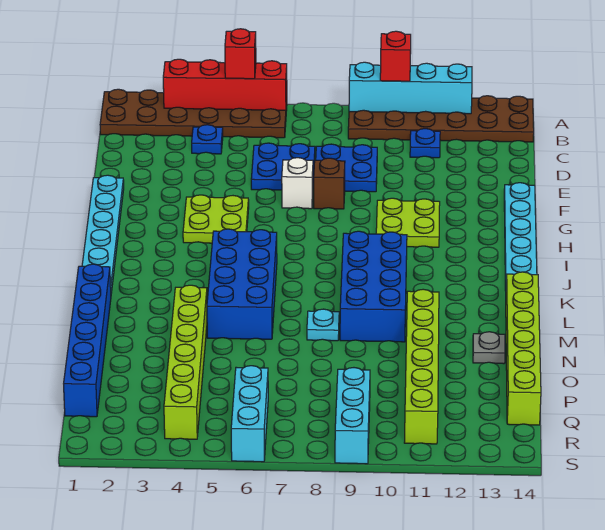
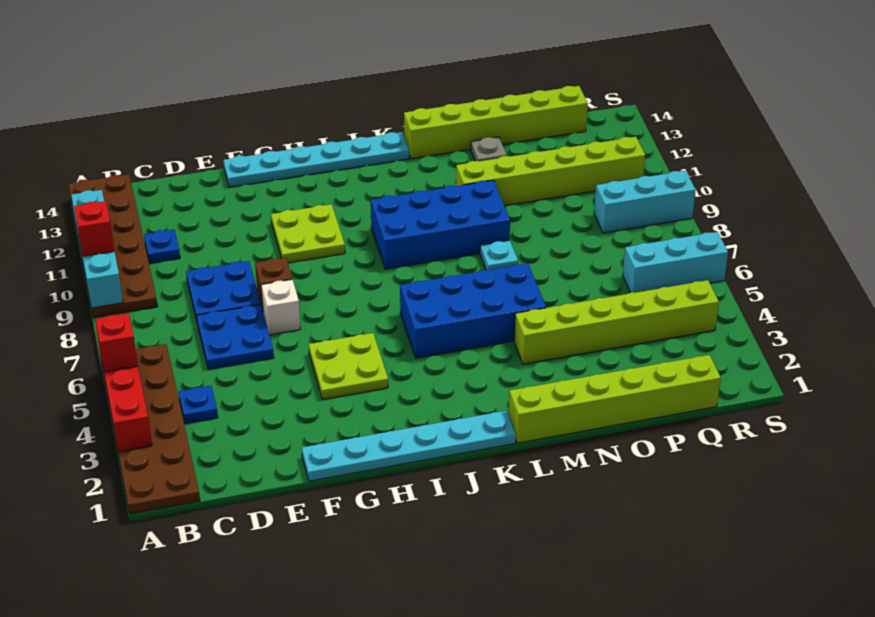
blue 1x6 brick [64,264,111,417] -> lime 1x6 brick [509,355,721,443]

